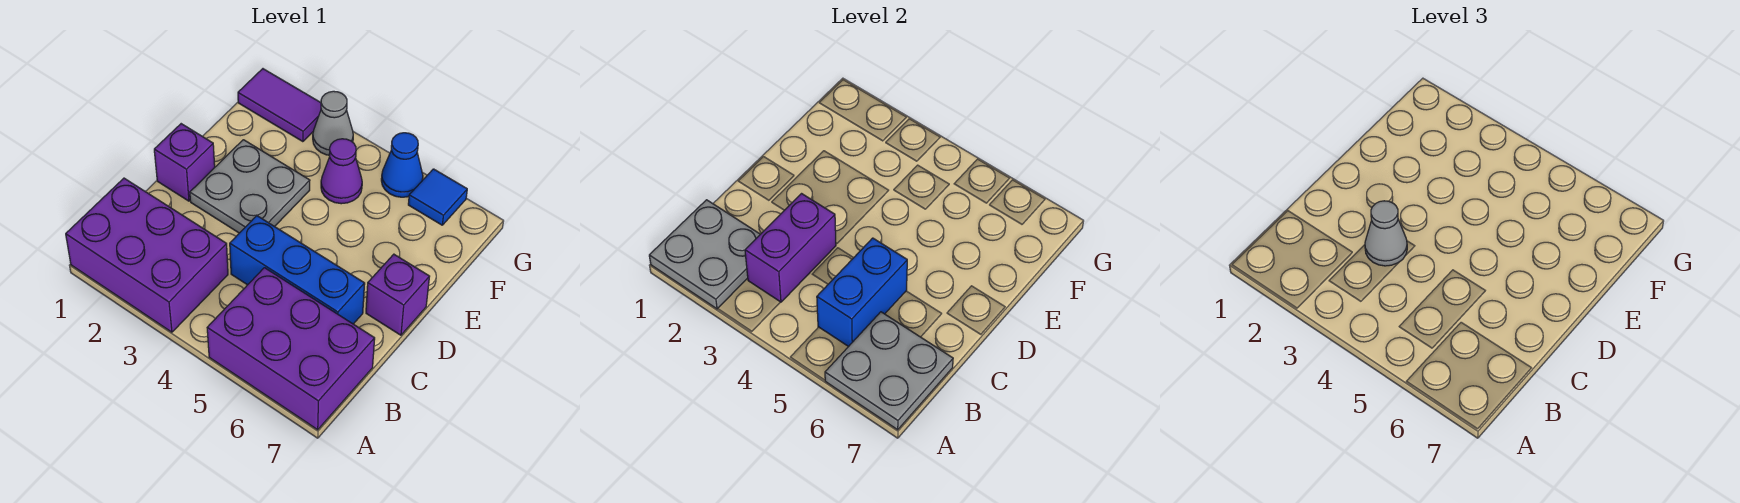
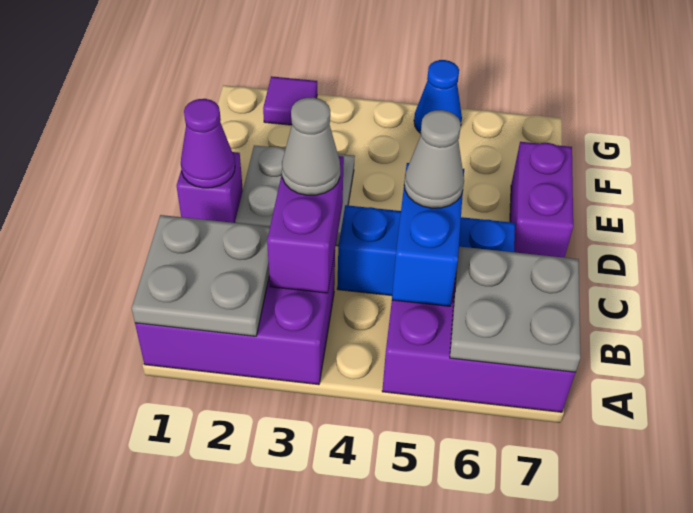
purple 1x1 brick [366,254,430,335] -> purple 1x2 brick [510,142,573,258]
purple 1x1 cone [321,139,362,204] -> purple 1x1 cone moved to [181,99,235,188]
purple 1x2 tile [238,69,321,142] -> purple 1x1 tile [263,76,317,125]
grey 1x1 cone [313,91,353,155] -> grey 1x1 cone moved to [404,110,464,208]
blue 1x1 tile [408,169,467,225] -> none

